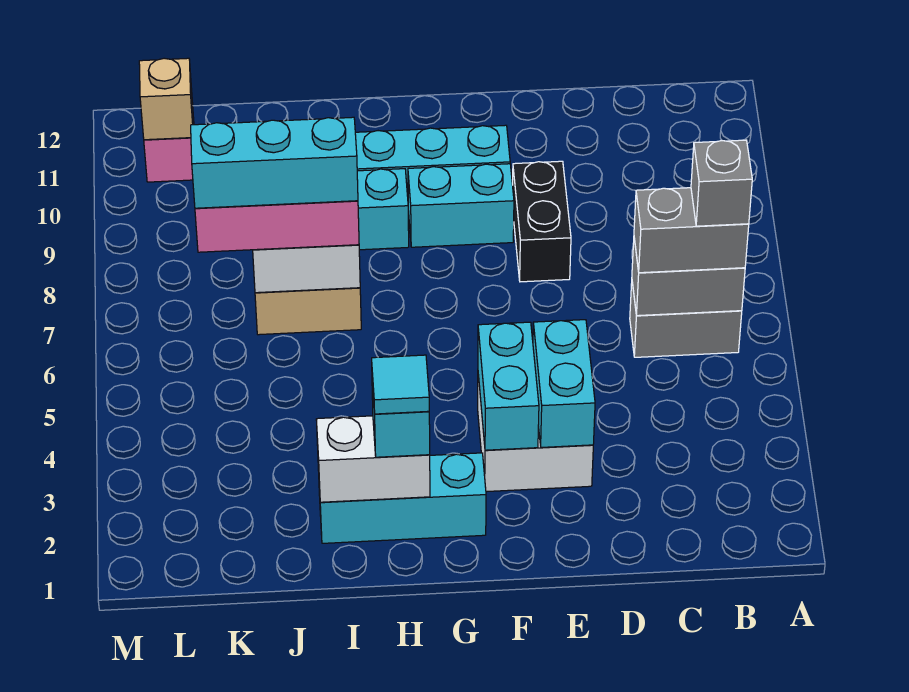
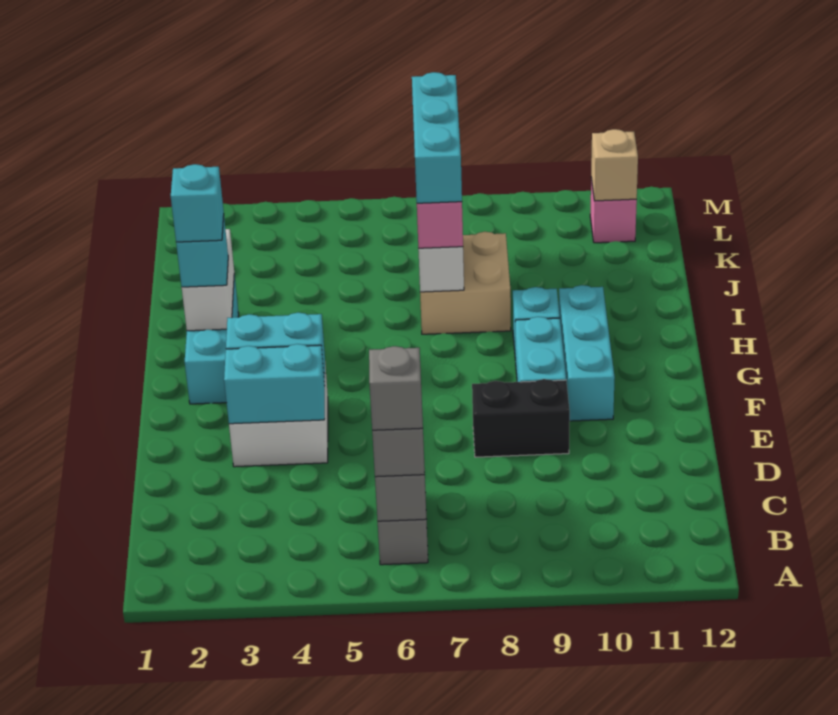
cyan 1x1 tile [372,355,429,414] -> cyan 1x1 brick [171,164,224,242]

